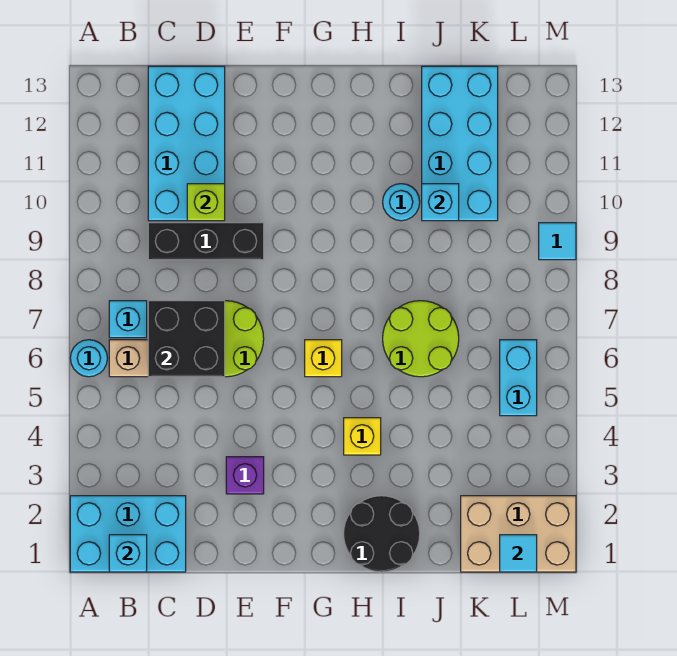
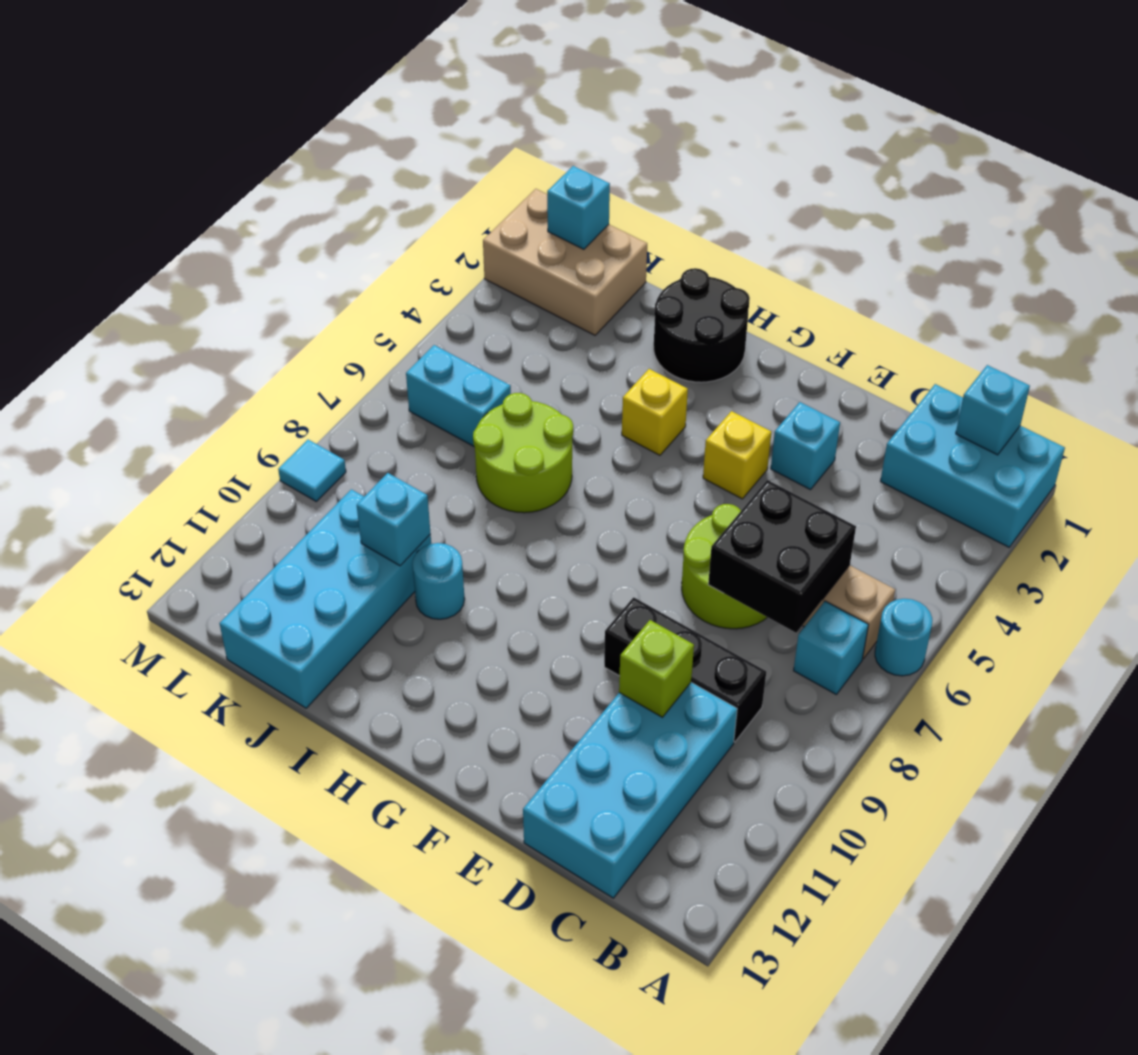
purple 1x1 brick [226,457,264,494] -> cyan 1x1 brick [771,402,840,490]
yellow 1x1 brick [305,340,342,377] -> yellow 1x1 brick moved to [703,411,771,499]
cyan 1x1 tile [500,535,537,572] -> cyan 1x1 brick [547,166,610,249]
cyan 1x2 brick [500,340,537,416] -> cyan 1x2 brick turned to [406,345,511,446]

